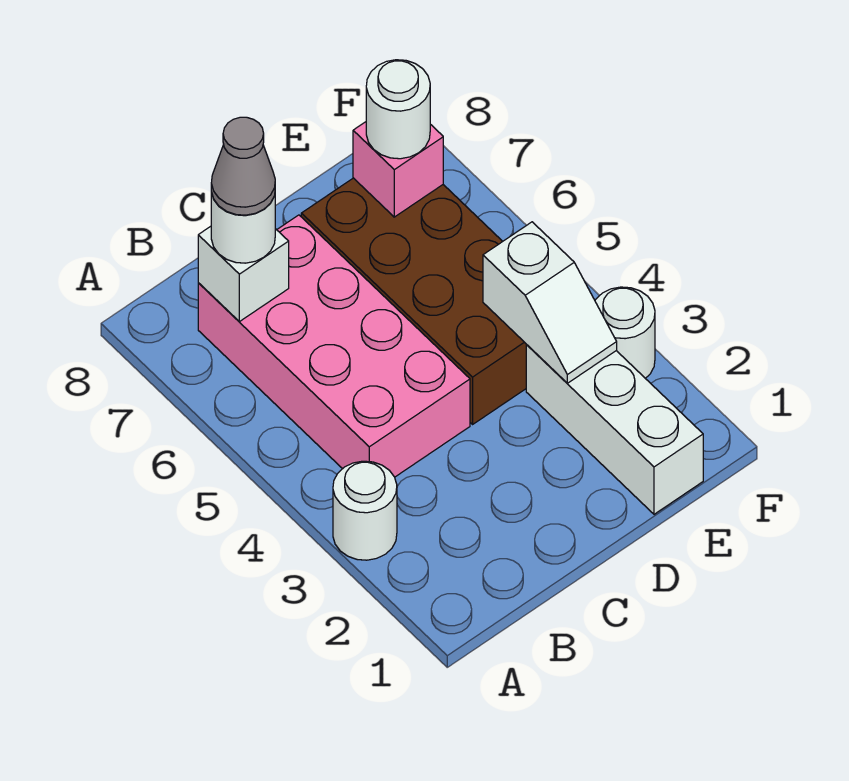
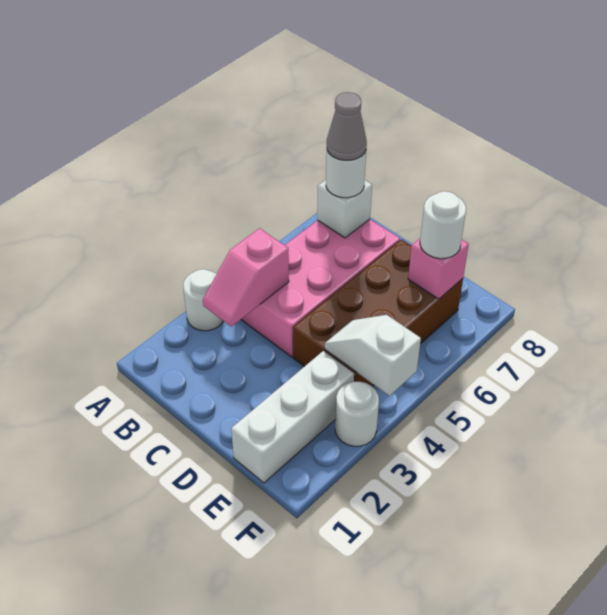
none -> pink 1x2 slope [203,228,289,326]
white 1x2 slope [483,222,617,383] -> white 1x2 slope turned to [325,315,421,396]

